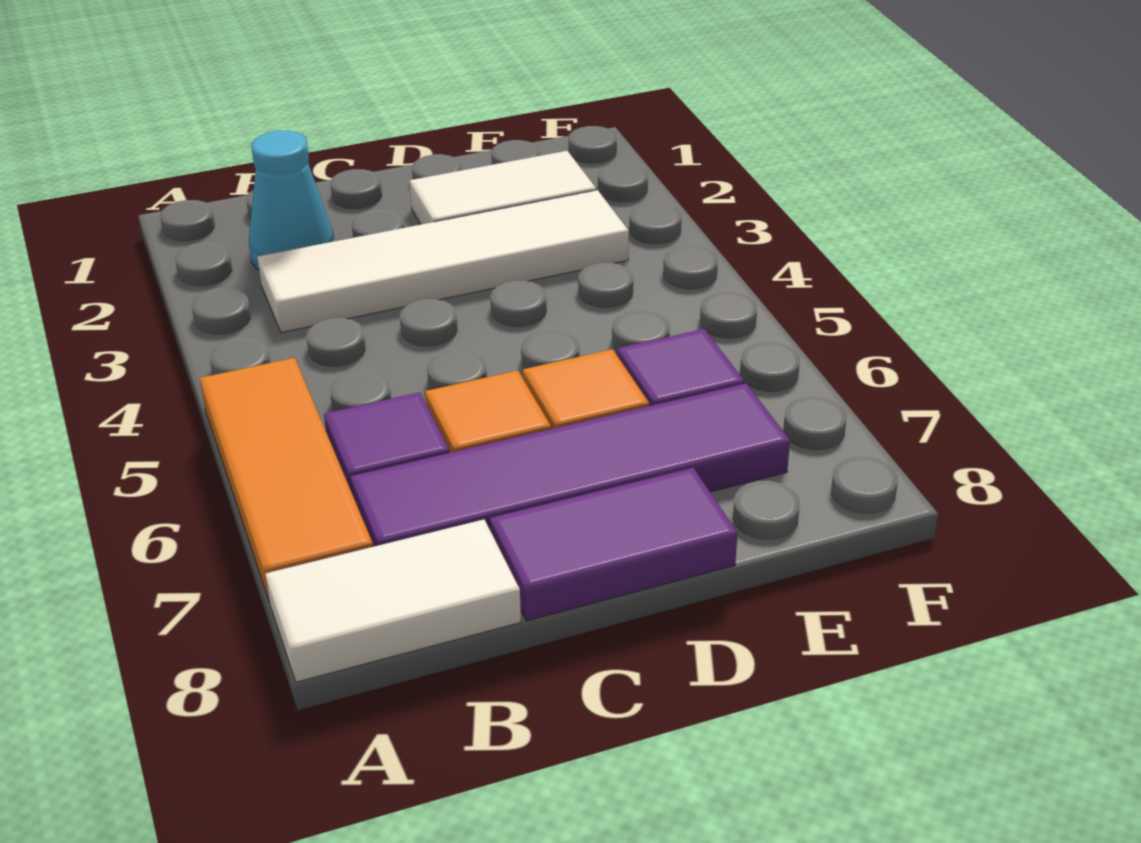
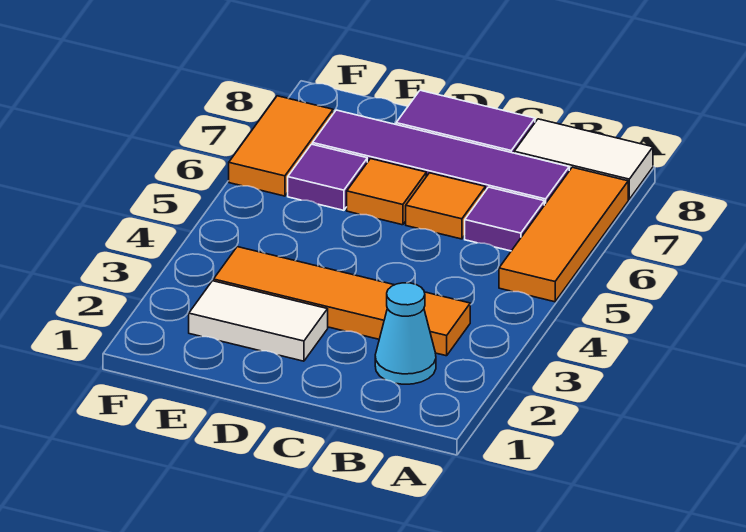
white 1x4 tile [257,190,629,333] -> orange 1x4 tile [214,247,470,356]
none -> orange 1x2 tile [229,96,333,196]

